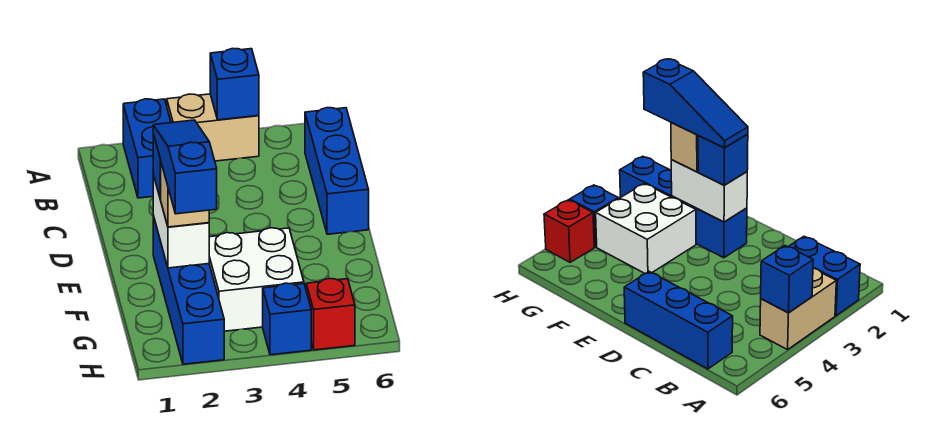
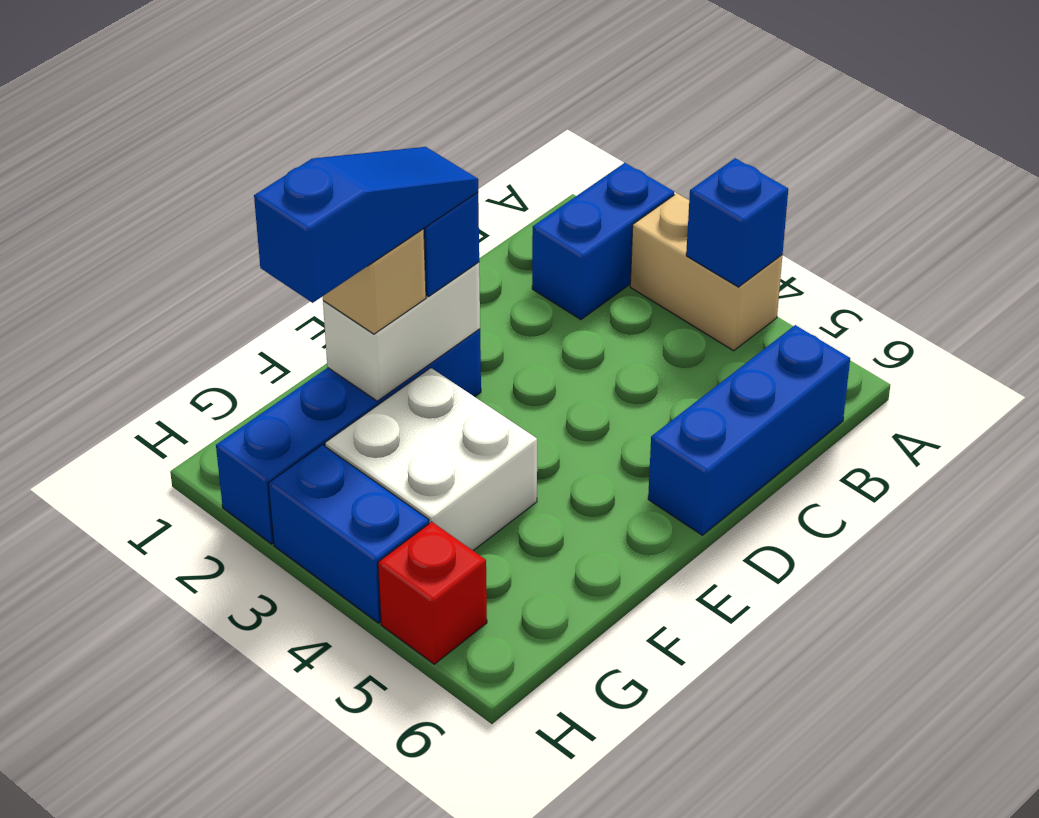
blue 1x1 brick [263,283,311,355] -> blue 1x2 brick [268,445,429,623]

